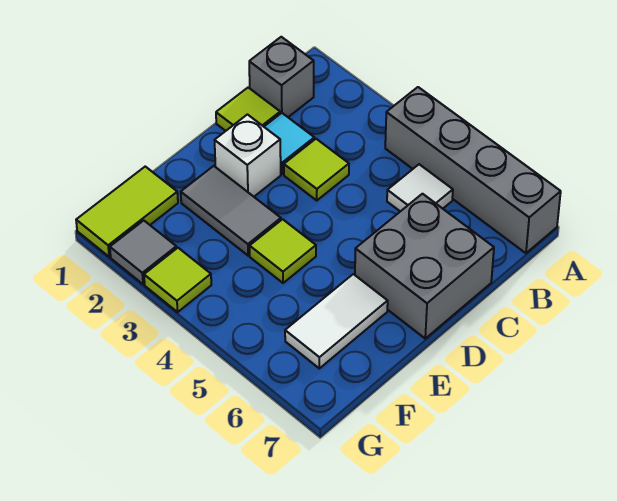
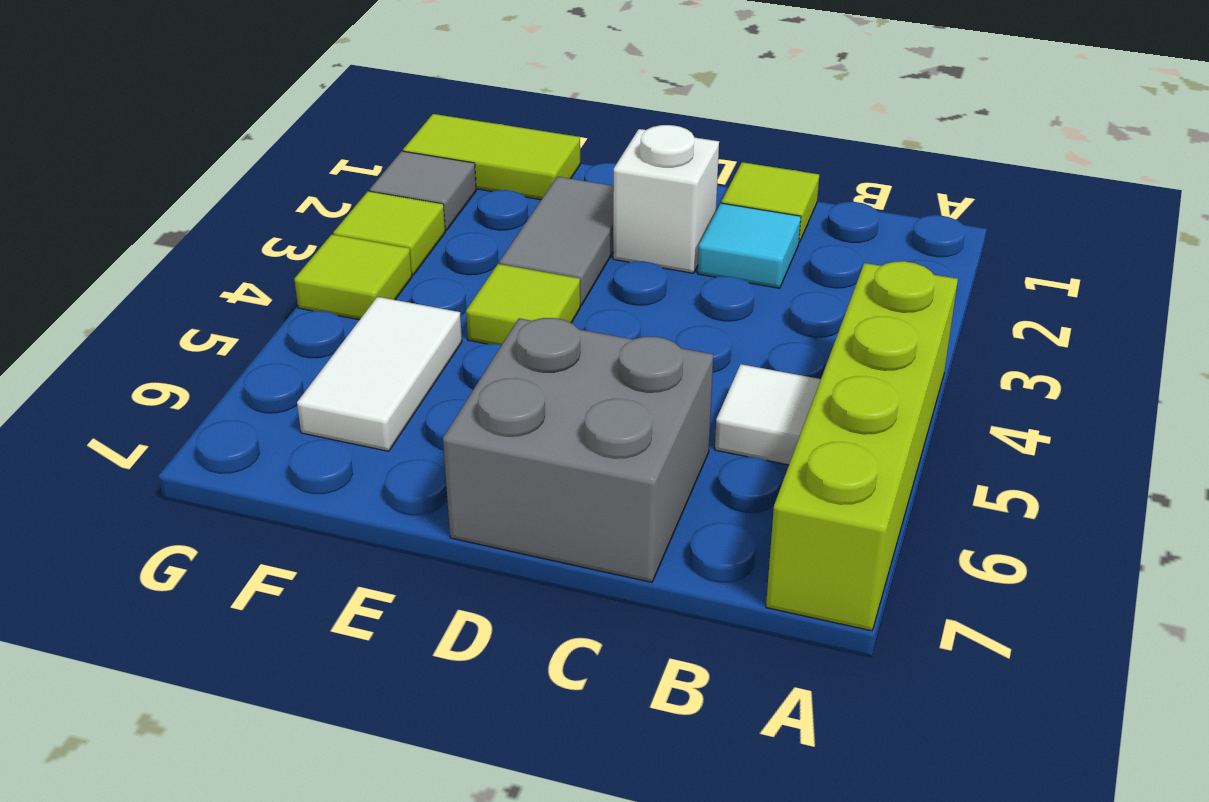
grey 1x4 brick [385,87,561,253] -> lime 1x4 brick [766,261,958,631]
grey 1x1 brick [249,37,314,117] -> none
lime 1x1 tile [284,139,349,200] -> lime 1x1 tile moved to [294,234,412,320]
white 1x2 tile [285,274,388,368] -> white 1x2 tile turned to [297,297,462,451]

